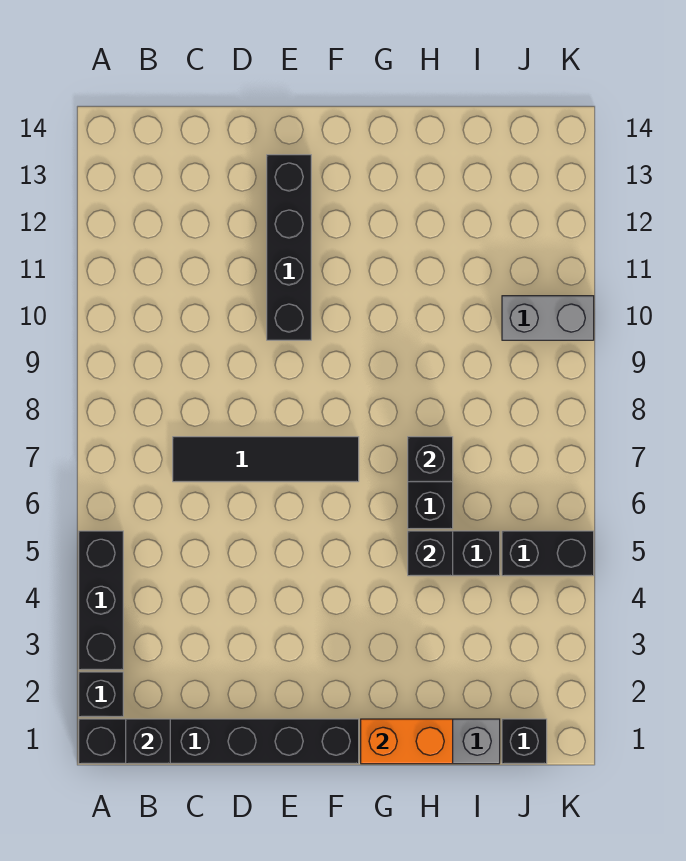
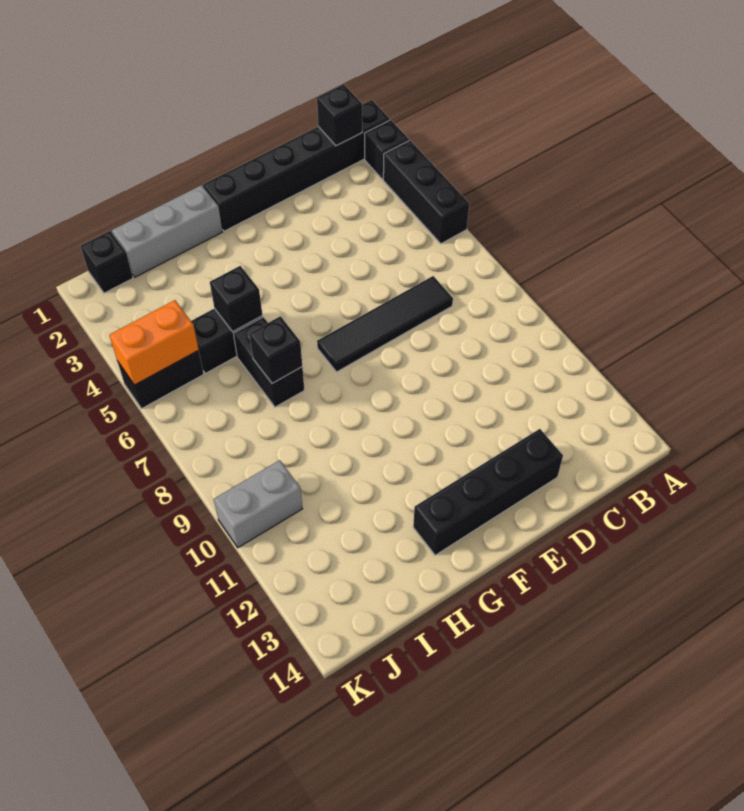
black 1x4 brick [267,155,311,340] -> black 1x4 brick turned to [413,429,563,555]
orange 1x2 brick [361,719,453,764] -> orange 1x2 brick moved to [109,300,199,385]

